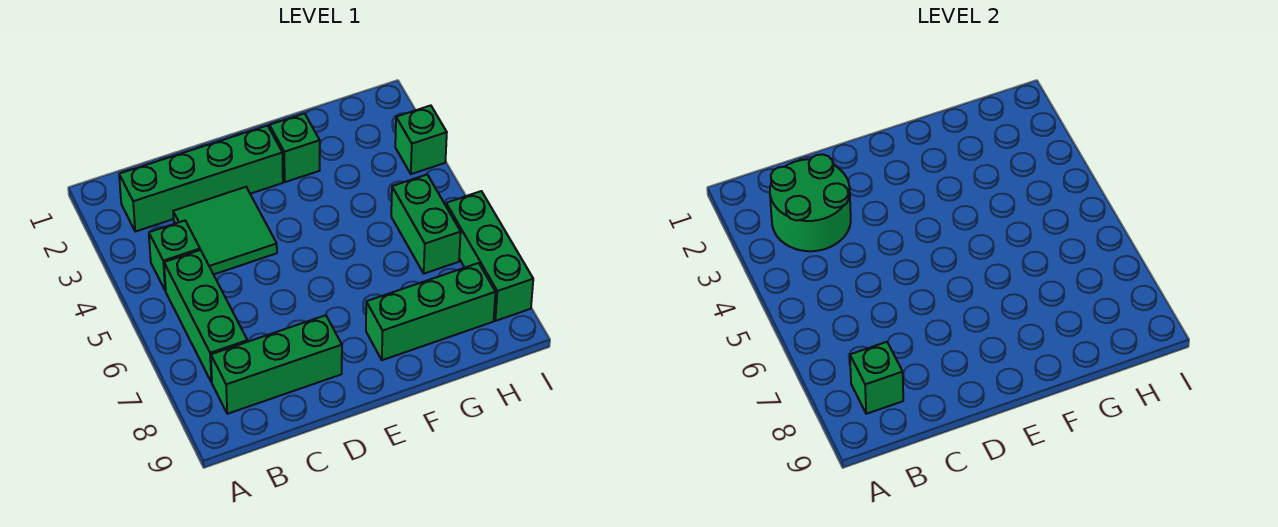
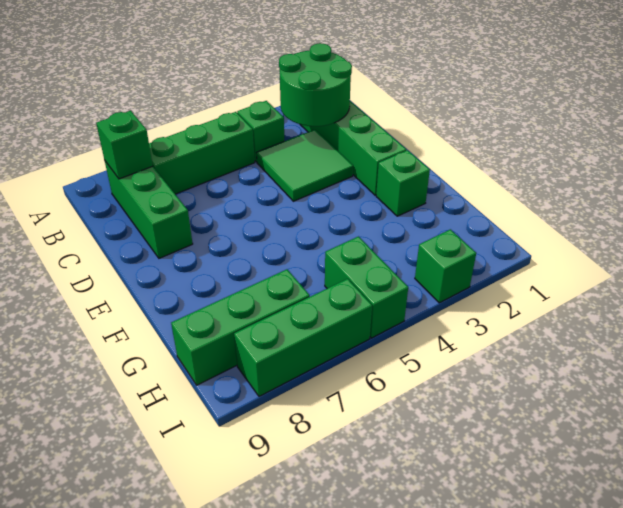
green 1x3 brick [366,263,495,360] -> green 1x3 brick turned to [171,269,310,385]
green 1x2 brick [391,175,461,274] -> green 1x2 brick turned to [325,237,408,338]

